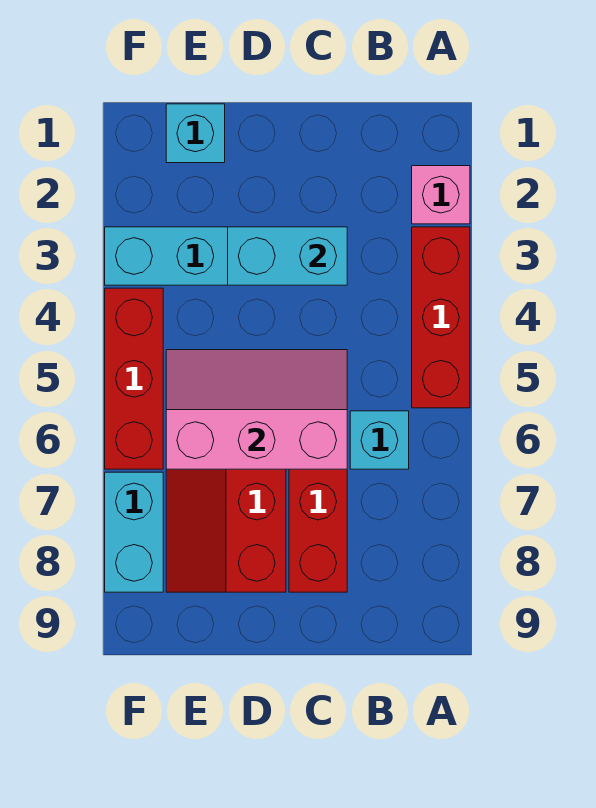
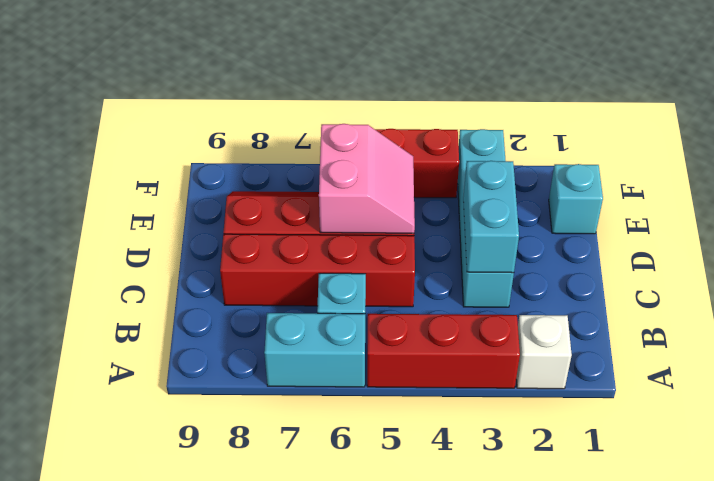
pink 1x1 brick [412,166,470,224] -> white 1x1 brick [516,315,572,389]
pink 2x3 slope [166,350,347,469] -> pink 2x2 slope [319,124,415,233]
cyan 1x2 brick [105,472,163,592] -> cyan 1x2 brick moved to [264,313,365,387]

